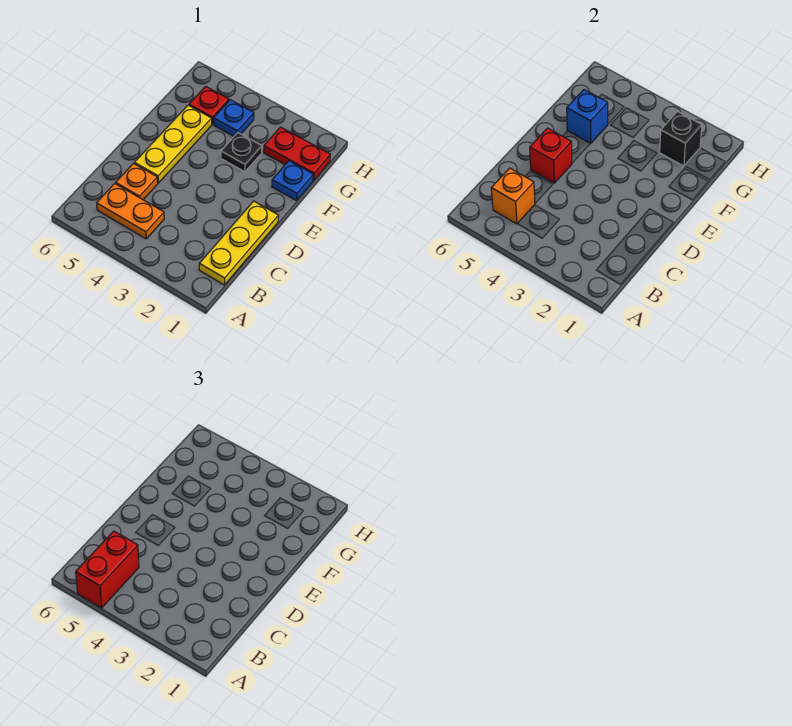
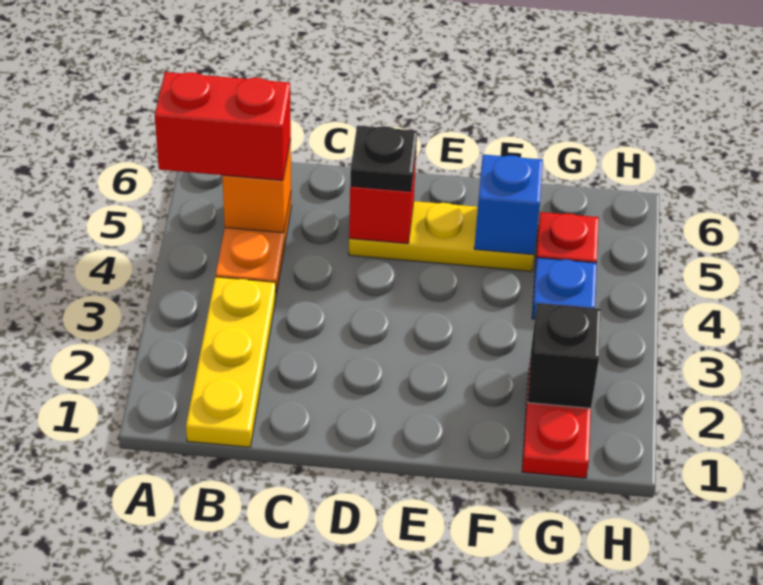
yellow 1x3 plate [199,201,279,285] -> yellow 1x3 plate turned to [186,277,276,447]
orange 1x1 plate [116,163,158,200] -> none
blue 1x1 plate [272,161,313,201] -> none
black 1x1 plate [221,133,262,172] -> black 1x1 plate moved to [350,126,417,191]

